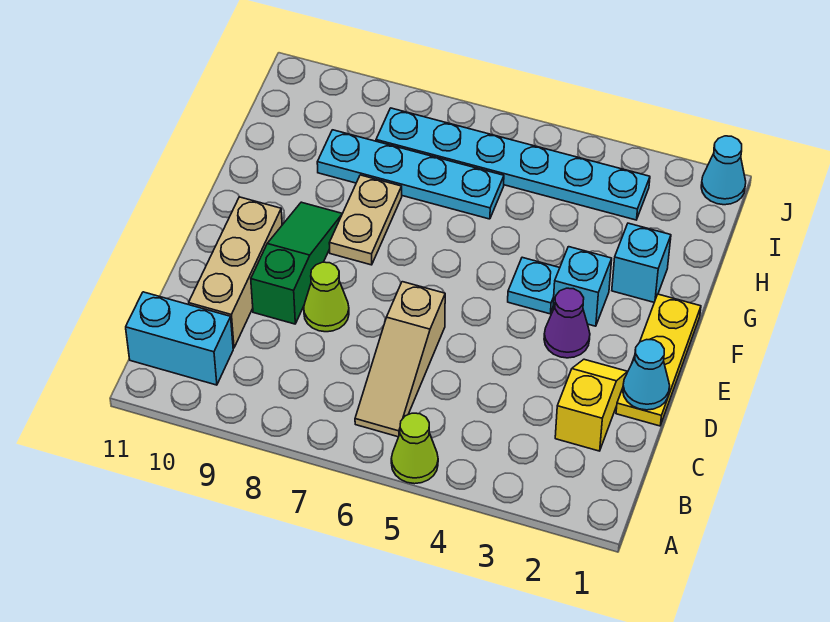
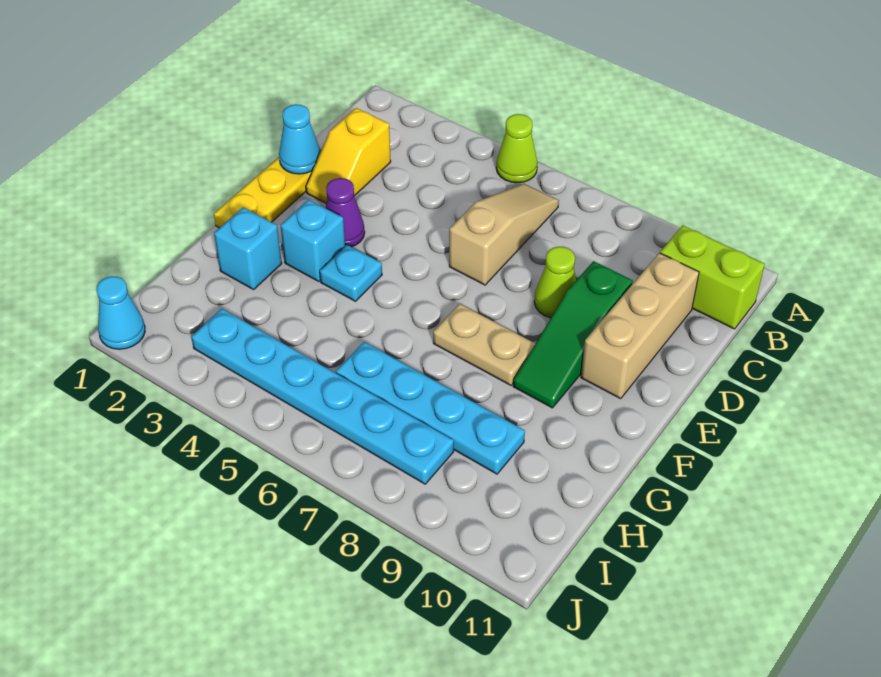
cyan 1x2 brick [126,292,233,385] -> lime 1x2 brick [660,225,765,329]
tan 1x2 plate [329,175,402,265] -> tan 1x2 plate turned to [433,304,535,385]

